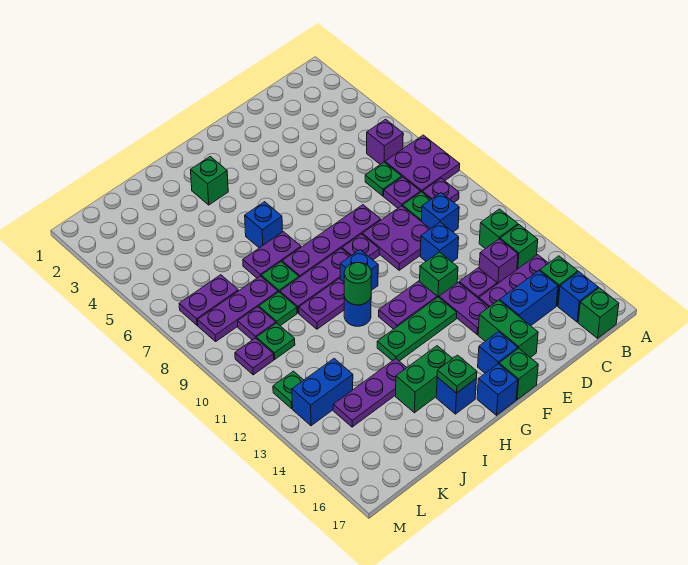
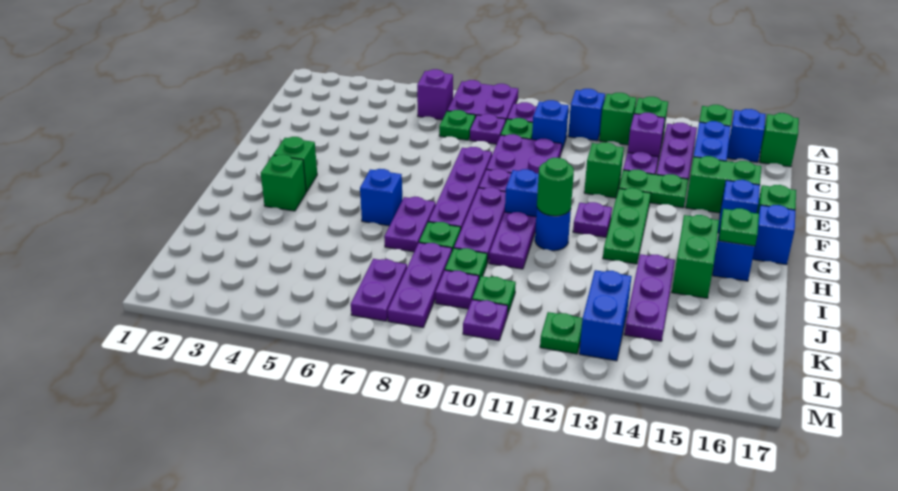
blue 1x1 brick [420,222,459,262] -> blue 1x1 brick moved to [568,89,605,141]
purple 1x2 plate [439,282,489,334] -> green 1x2 plate [619,169,688,208]
purple 1x2 plate [379,281,437,329] -> purple 1x1 plate [573,202,612,237]
none -> green 1x1 brick [273,137,317,192]

